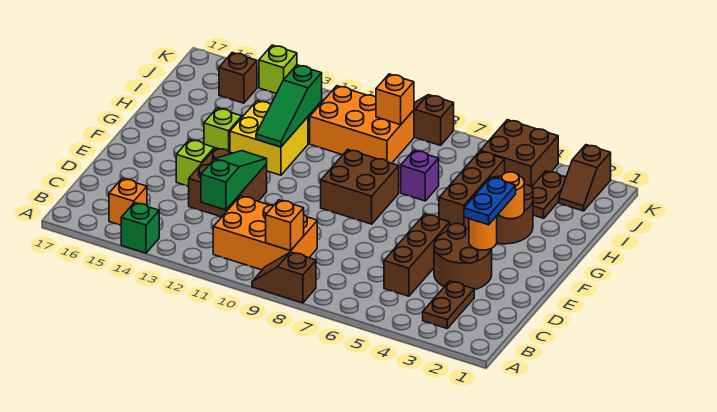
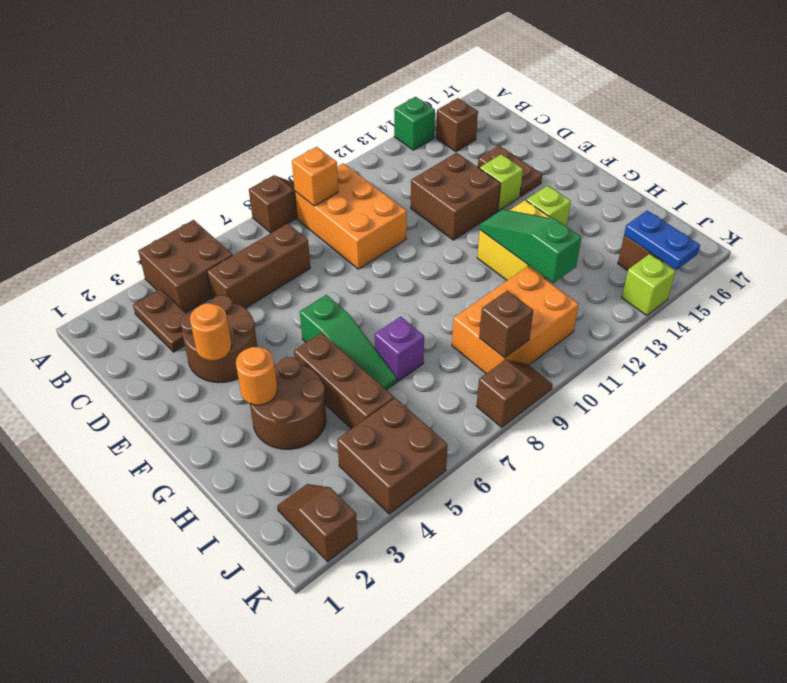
orange 2x3 brick [213,196,317,270] -> orange 2x3 brick turned to [295,163,407,269]
orange 1x1 brick [109,179,147,225] -> brown 1x1 brick [436,98,478,151]
brown 1x3 brick [384,214,450,296] -> brown 1x3 brick turned to [207,224,310,308]
green 1x3 slope [201,151,267,210] -> green 1x3 slope moved to [300,295,397,390]
blue 1x2 plate [464,177,516,225] -> blue 1x2 plate moved to [624,211,700,270]
brown 2x2 brick [321,150,399,224] -> brown 2x2 brick moved to [138,220,233,313]
brown 1x2 plate [532,171,566,218] -> brown 1x2 plate moved to [478,146,542,196]
orange 1x1 brick [376,74,414,125] -> brown 1x1 brick [479,291,533,358]

